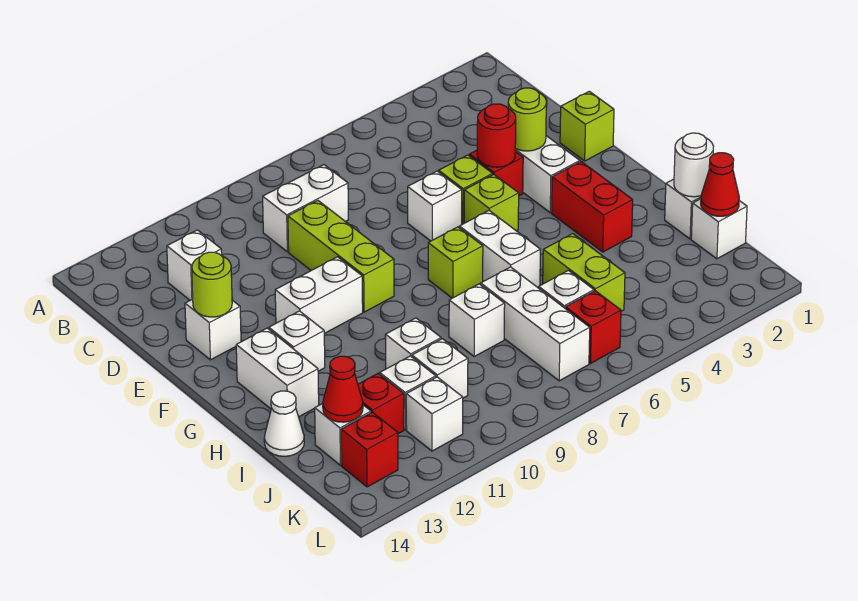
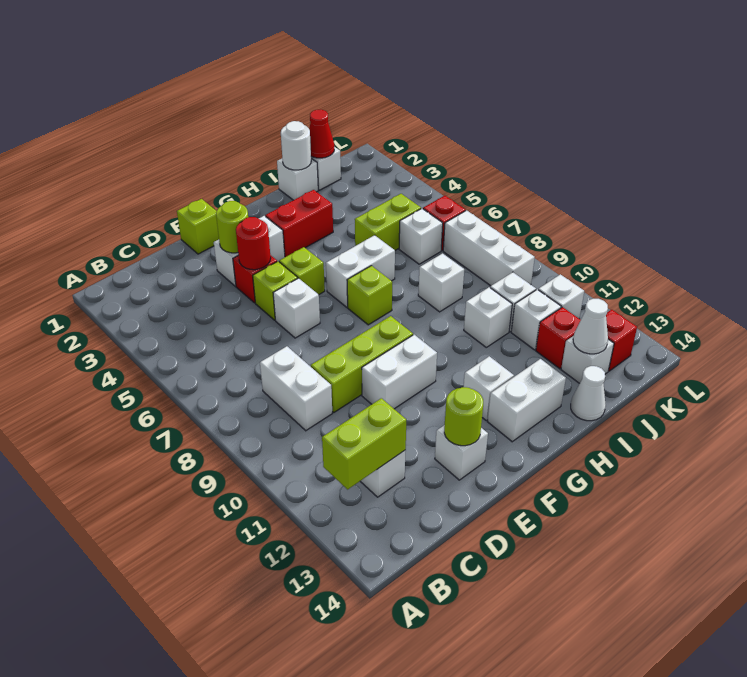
none -> lime 1x2 brick [322,398,406,489]
white 1x2 brick [275,257,363,333] -> white 1x2 brick turned to [362,335,437,409]
white 1x3 brick [480,267,590,381] -> white 1x3 brick turned to [443,210,535,286]
red 1x1 cone [323,356,363,422] -> white 1x1 cone [573,299,608,354]

